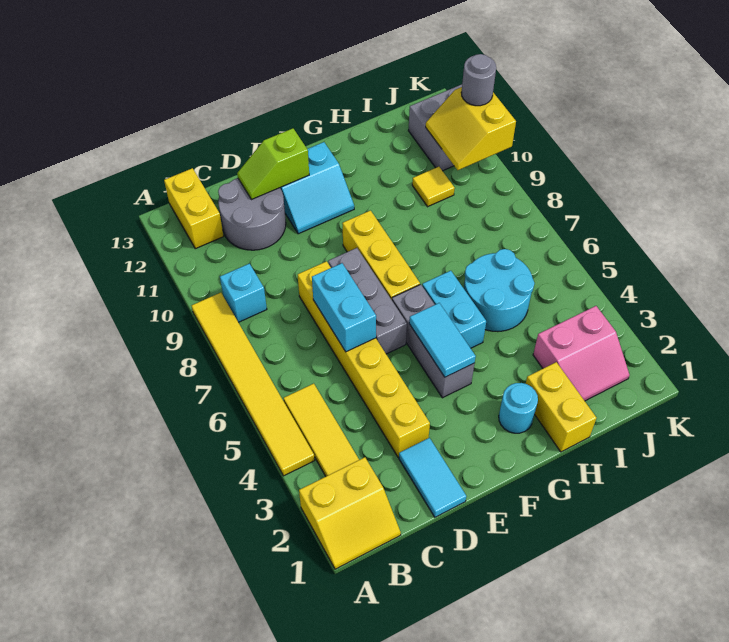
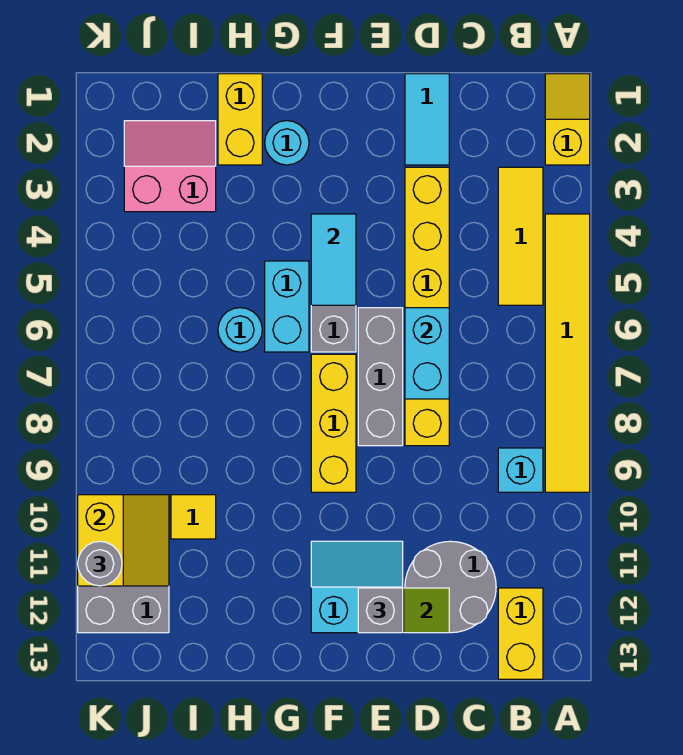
yellow 2x2 slope [299,457,401,569] -> yellow 1x2 slope [545,74,590,165]
none -> grey 1x1 brick [358,588,403,633]
cyan 2x2 round brick [464,249,534,332] -> cyan 1x1 round brick [218,308,262,352]

